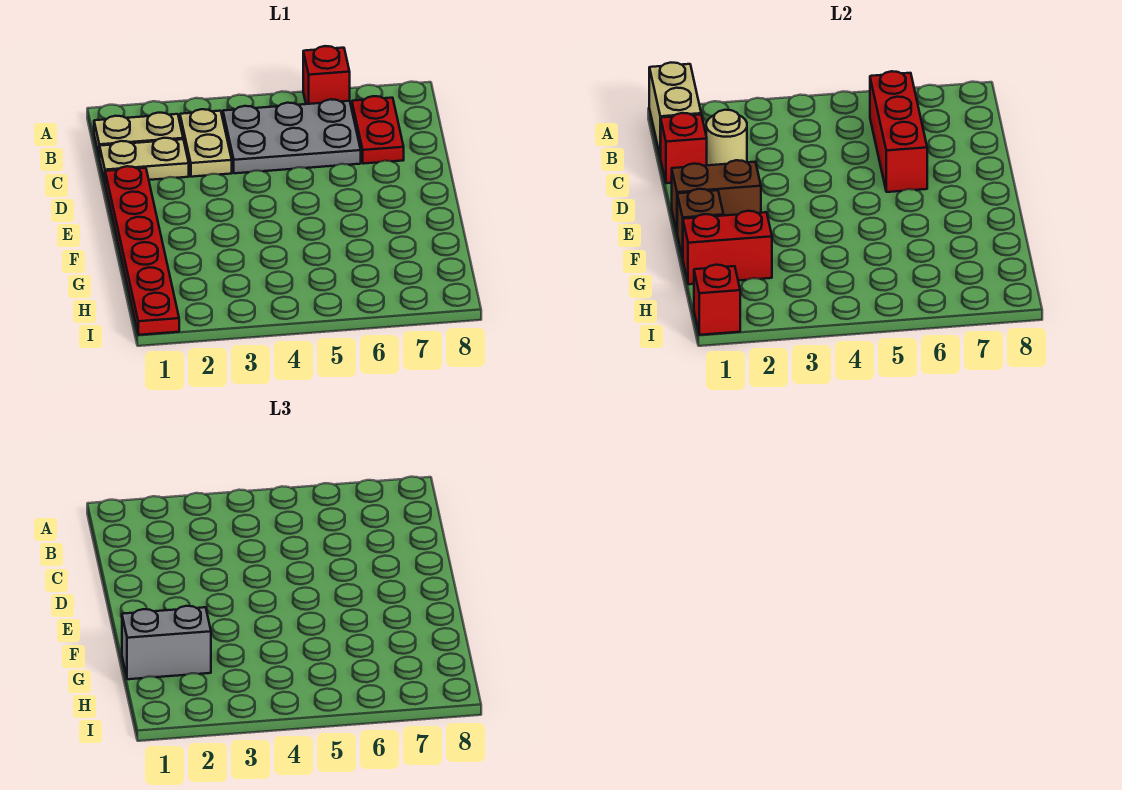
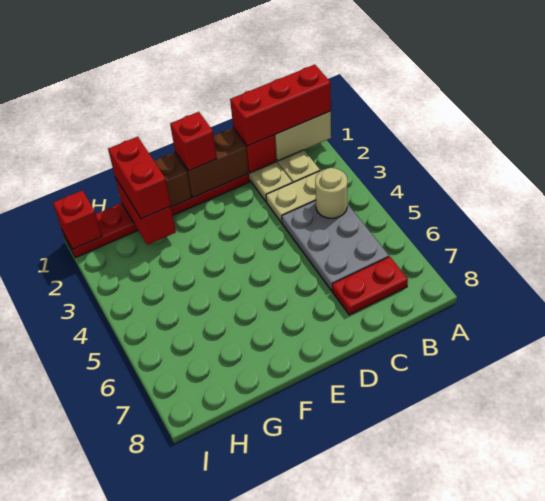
red 1x1 brick [303,46,350,104] -> red 1x1 brick moved to [170,112,217,171]
red 1x3 brick [870,71,927,192] -> red 1x3 brick moved to [230,65,331,146]
tan 1x1 round brick [706,110,747,165] -> tan 1x1 round brick moved to [315,168,347,218]
brown 1x2 brick [672,160,761,231] -> brown 1x2 brick turned to [175,128,249,198]
grey 1x2 brick [122,606,211,679] -> red 1x2 brick [108,137,171,219]

